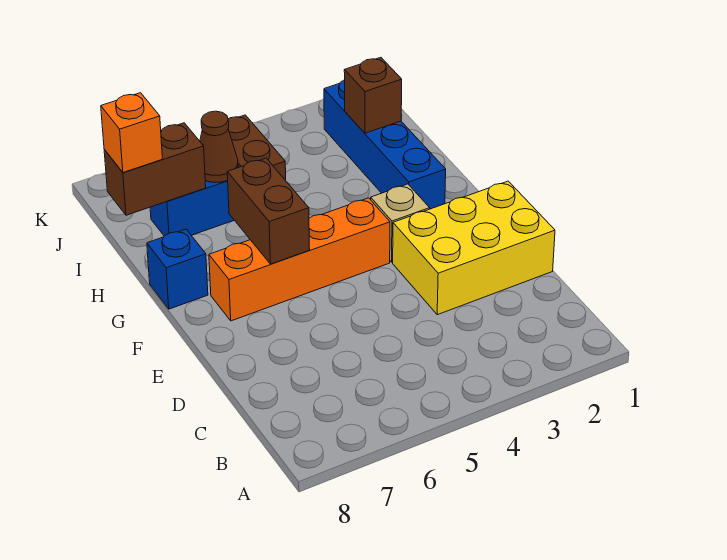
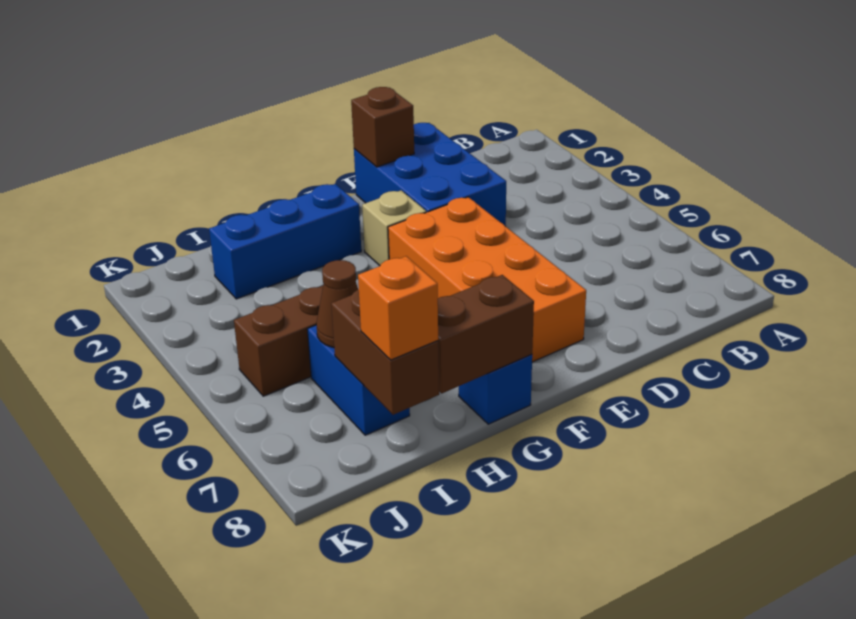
yellow 2x3 brick [393,181,555,315] -> blue 2x3 brick [354,123,506,226]
orange 1x4 brick [209,198,390,321] -> orange 2x4 brick [388,197,586,362]
brown 1x2 brick [227,158,310,264] -> brown 1x2 brick moved to [438,275,534,393]
blue 1x4 brick [324,80,446,209] -> blue 1x3 brick [209,184,361,299]
brown 1x1 brick [344,58,402,133] -> brown 1x1 brick moved to [351,87,414,167]

